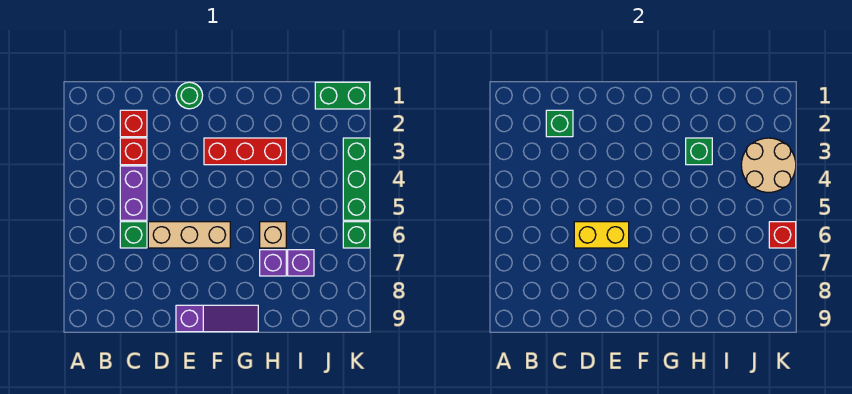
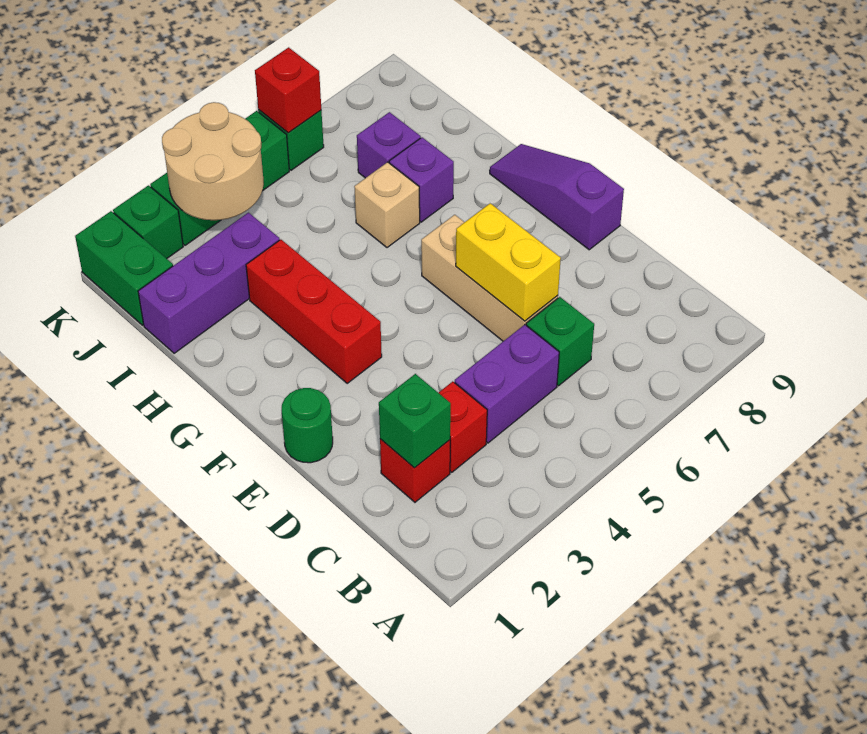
green 1x1 brick [686,138,712,165] -> green 1x1 brick moved to [113,185,183,258]
none -> purple 1x3 brick [138,213,280,353]

